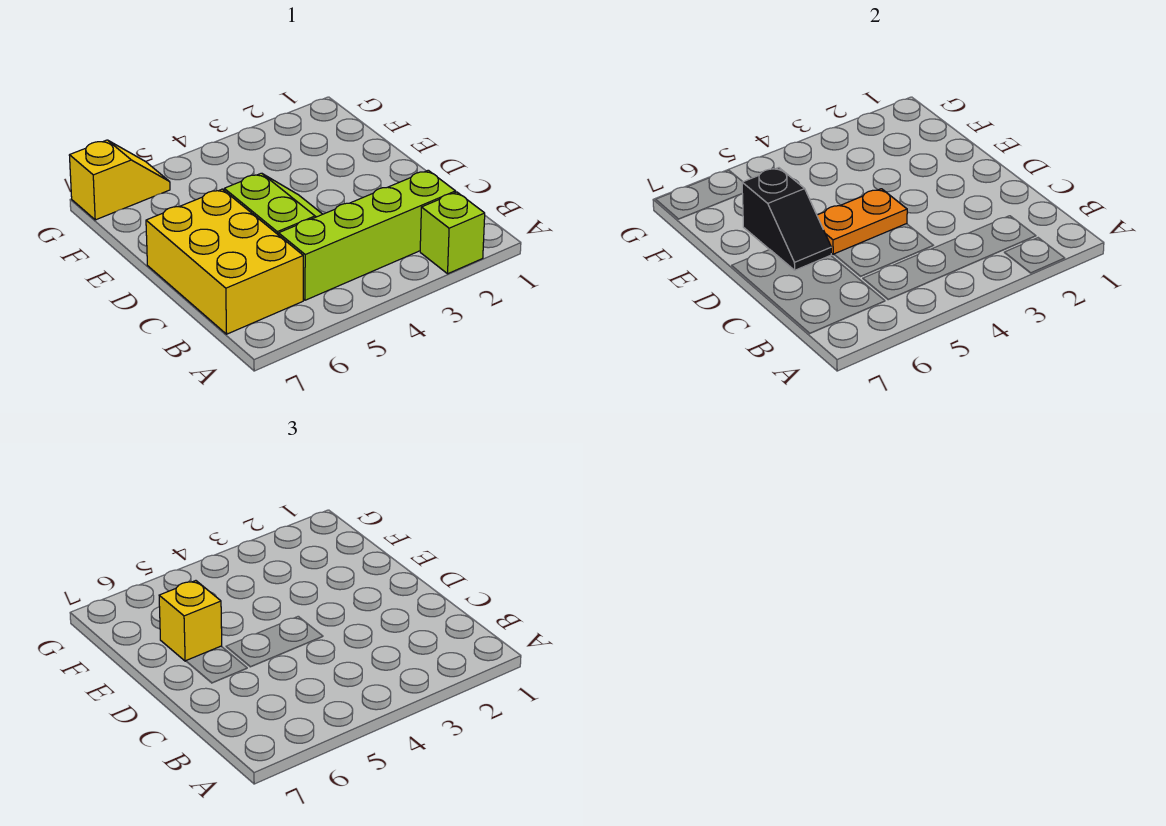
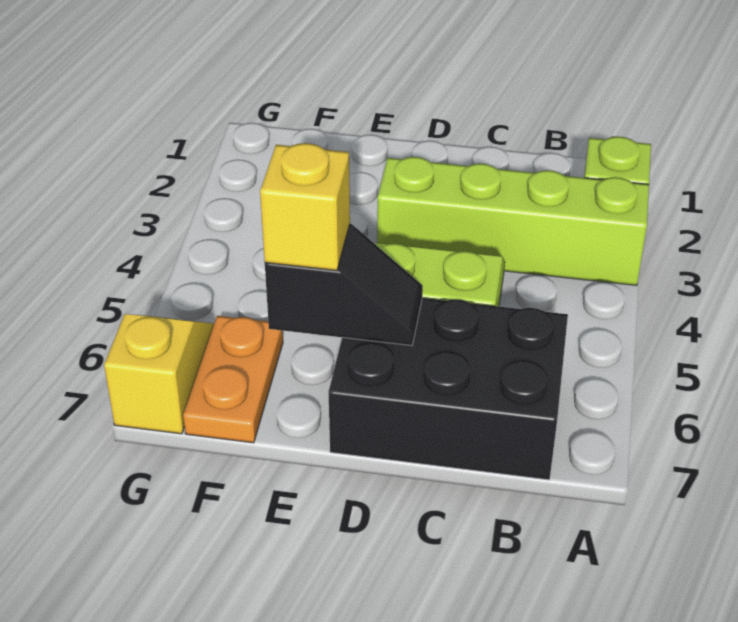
lime 1x4 brick [279,170,456,300] -> lime 1x4 brick turned to [377,157,649,286]
yellow 2x3 brick [146,189,303,334] -> black 2x3 brick [328,298,568,480]
orange 1x2 plate [817,189,907,254] -> orange 1x2 plate moved to [183,316,283,443]

